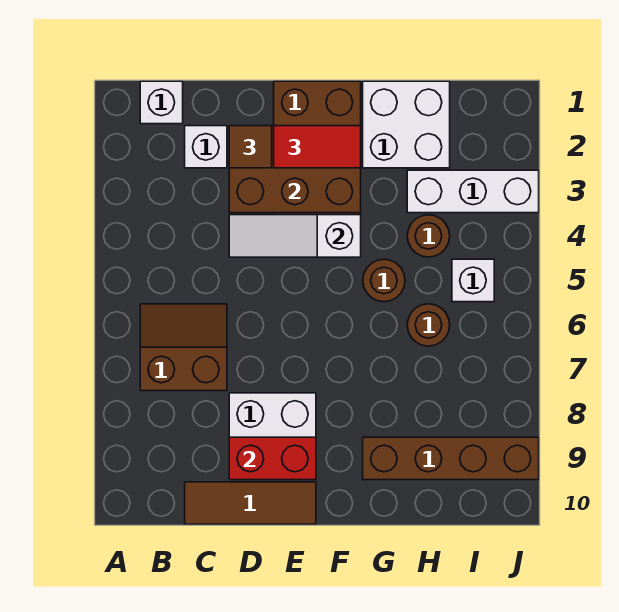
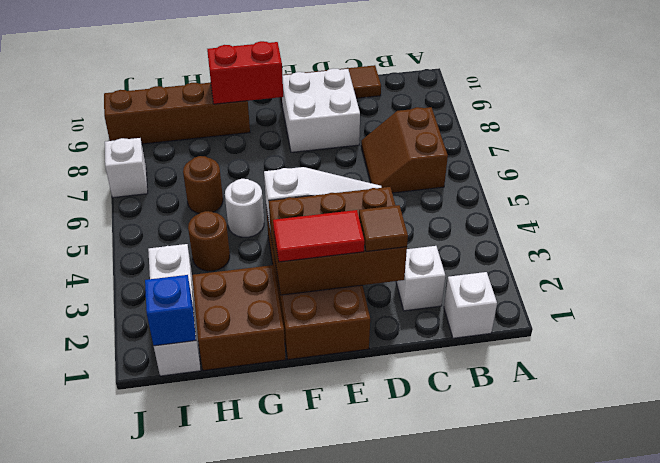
brown 2x2 slope [140,304,227,391] -> brown 2x2 slope turned to [361,107,448,193]
red 1x2 brick [229,437,316,480] -> red 1x2 brick moved to [207,41,283,104]
white 2x2 brick [363,81,450,168] -> brown 2x2 brick [192,265,286,371]
brown 1x1 round brick [363,259,405,302] -> white 1x1 round brick [225,179,264,237]
white 1x3 brick [407,170,539,213] -> white 1x3 brick turned to [148,244,201,376]
none -> blue 1x1 brick [145,275,196,346]
white 1x1 brick [452,259,494,302] -> white 1x1 brick moved to [105,138,148,198]

